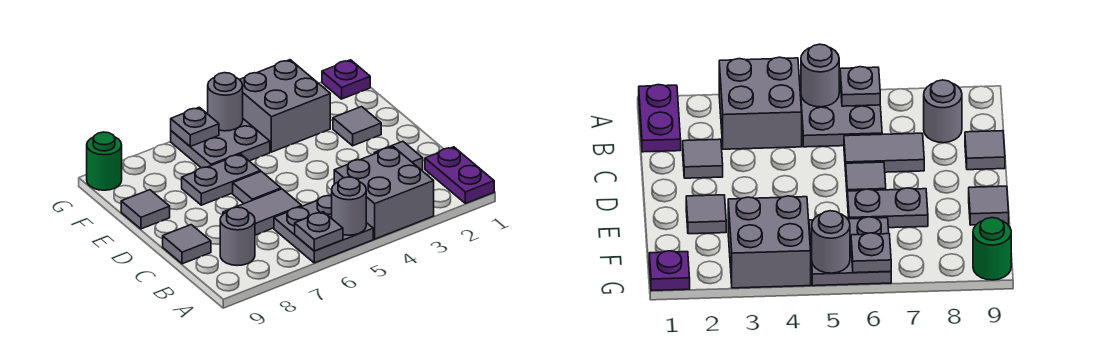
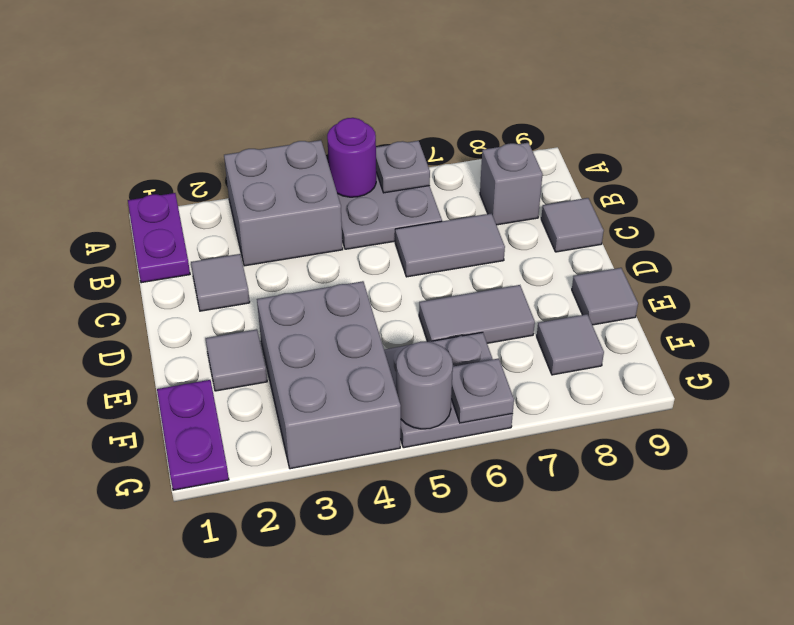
grey 1x1 round brick [332,177,366,235] -> purple 1x1 round brick [327,118,376,197]
grey 1x1 round brick [220,207,255,266] -> grey 1x1 brick [480,143,543,225]
grey 1x1 tile [233,171,281,204] -> grey 1x1 tile moved to [537,314,604,375]
grey 1x2 plate [182,154,260,205] -> grey 1x2 tile [419,285,535,343]
grey 2x2 brick [239,60,330,152] -> grey 2x3 brick [257,281,401,469]
purple 1x1 plate [322,60,370,99] -> purple 1x2 plate [157,380,229,490]
green 1x1 round brick [87,132,122,190] -> none

